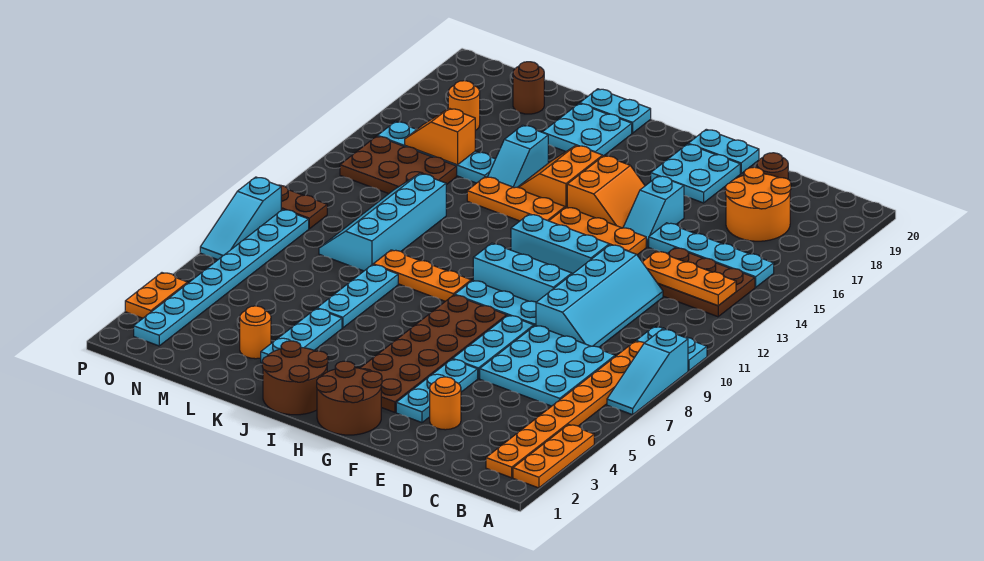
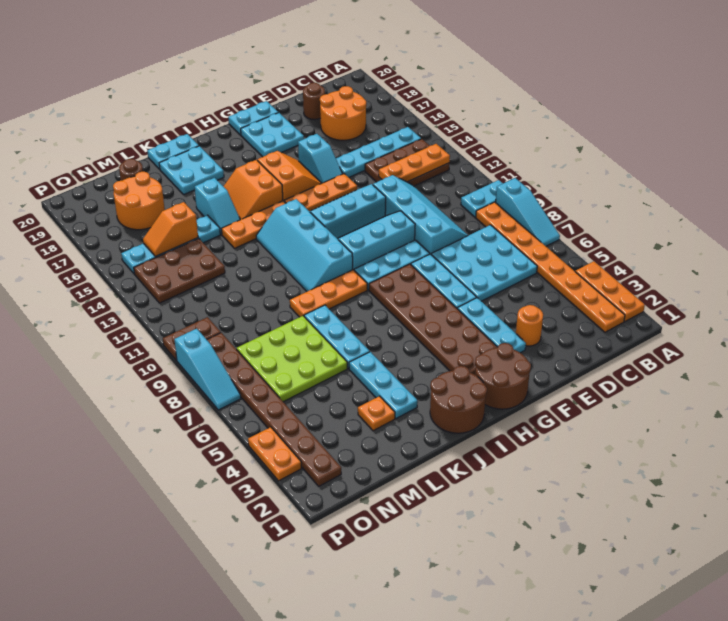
orange 1x1 round brick [240,306,271,359] -> orange 1x1 plate [358,396,395,431]
none -> lime 3x3 plate [237,316,347,402]
cyan 2x4 slope [319,173,446,271] -> cyan 2x4 slope moved to [256,199,353,291]
orange 1x1 round brick [448,81,480,130] -> orange 2x2 round brick [113,172,165,230]
cyan 1x8 plate [134,210,309,346] -> brown 1x8 plate [207,333,341,486]

